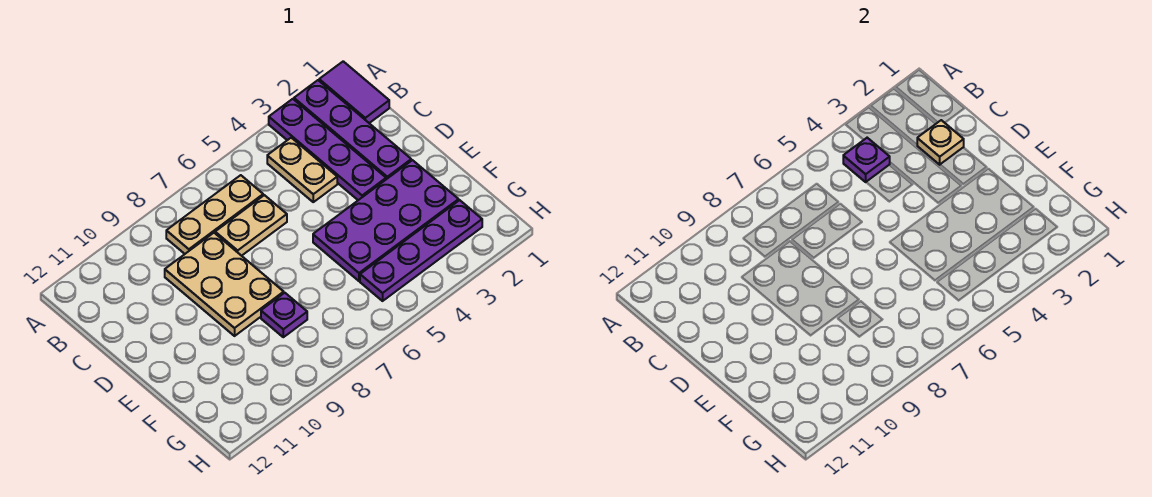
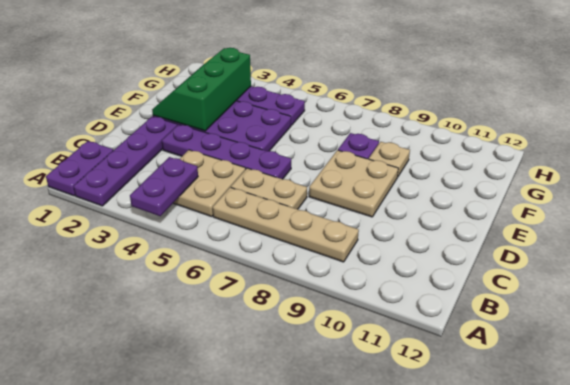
purple 1x2 tile [319,61,389,123] -> purple 1x2 plate [46,141,113,196]
purple 1x4 plate [269,99,386,200] -> purple 1x4 plate turned to [162,125,291,179]
tan 1x2 plate [267,138,337,202] -> tan 2x2 plate [173,150,246,217]
purple 1x1 plate [843,138,890,182] -> purple 1x2 plate [130,157,198,216]
tan 1x3 plate [166,175,263,254] -> tan 1x4 plate [213,187,359,262]
tan 1x1 plate [917,120,964,165] -> tan 1x1 plate moved to [369,142,410,177]
tan 2x3 plate [165,233,284,336] -> tan 2x2 plate [309,150,398,217]
none -> green 2x3 slope [152,48,251,131]

